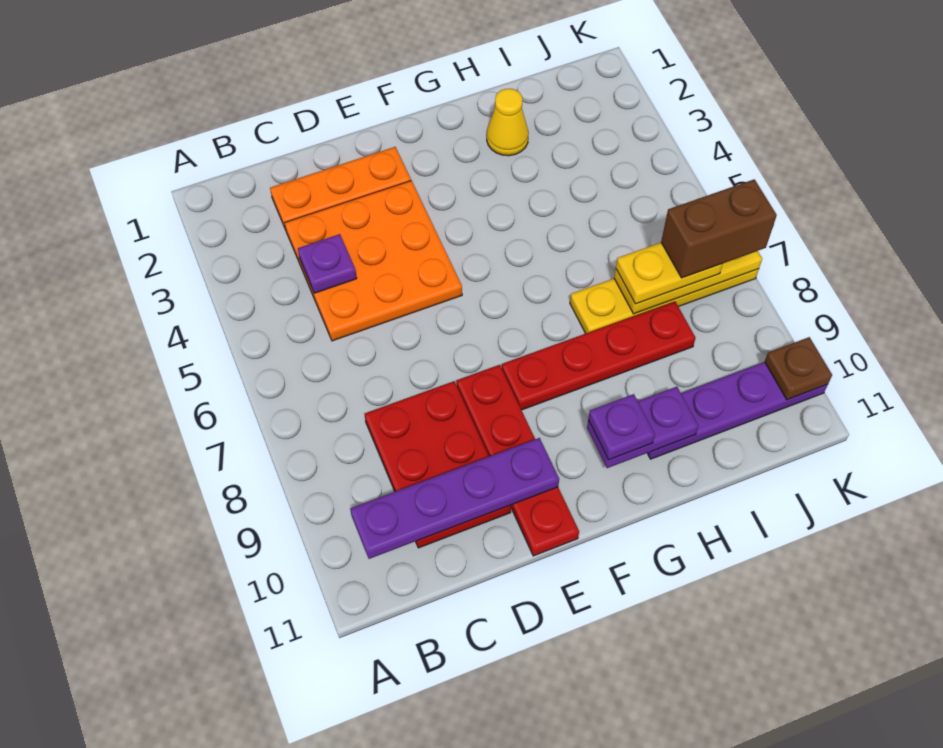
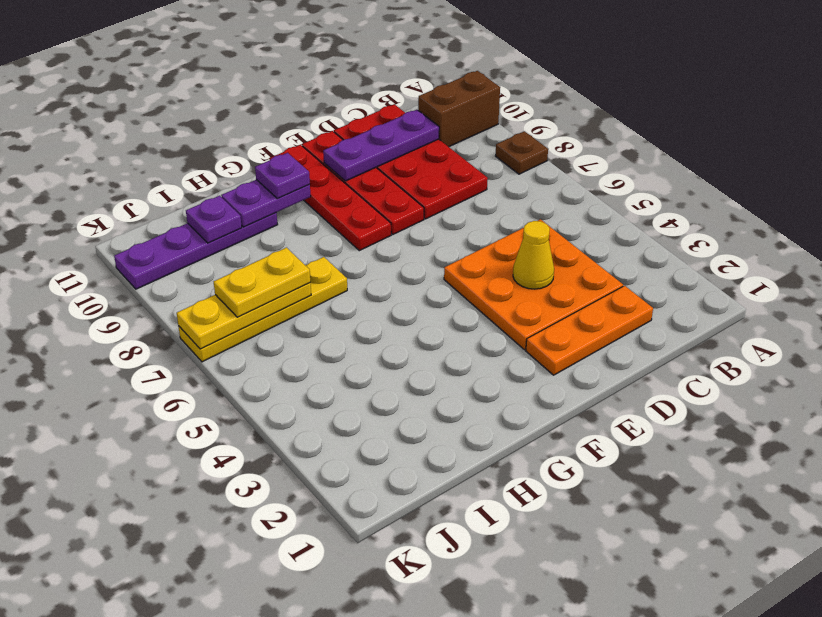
purple 1x4 plate [350,438,559,559] -> purple 1x3 plate [323,110,439,181]
purple 1x1 plate [298,234,357,293] -> purple 1x1 plate moved to [186,196,242,243]
red 2x3 plate [365,381,511,548] -> red 2x4 plate [334,104,488,219]
red 1x4 plate [502,302,696,410] -> red 1x4 plate turned to [269,145,391,251]
yellow 1x1 cone [487,89,529,156] -> yellow 1x1 cone moved to [513,221,554,289]
brown 1x2 brick [661,179,777,278] -> brown 1x2 brick moved to [418,71,500,147]
brown 1x1 plate [765,337,832,400] -> brown 1x1 plate moved to [496,131,548,174]

